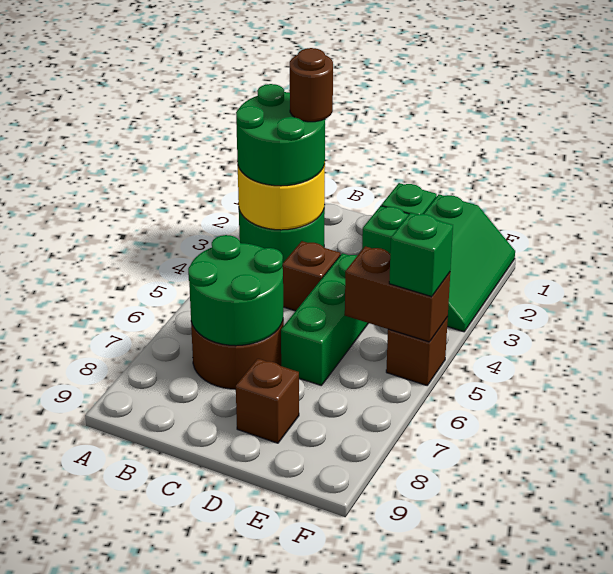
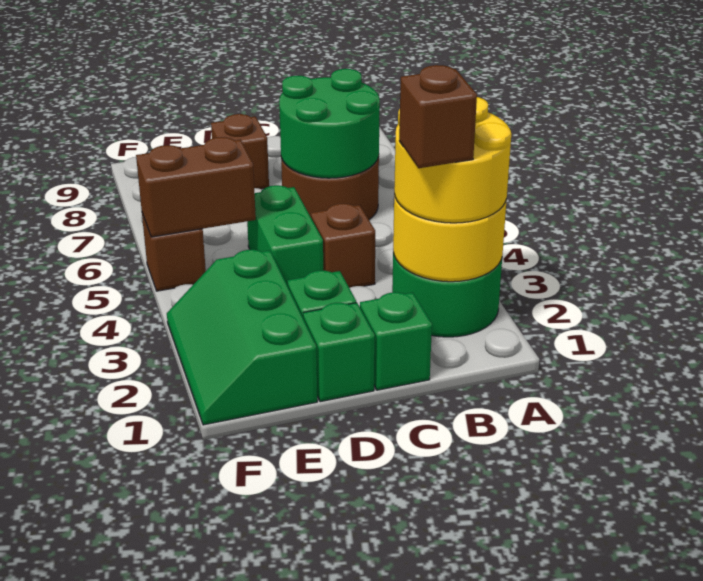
green 2x2 round brick [236,84,325,186] -> yellow 2x2 round brick [394,97,511,223]
brown 1x1 round brick [290,48,333,122] -> brown 1x1 brick [399,65,477,168]
green 1x3 brick [281,253,368,385] -> green 1x2 brick [247,185,323,286]
green 1x1 brick [389,213,453,297] -> green 1x1 brick moved to [360,292,432,390]

